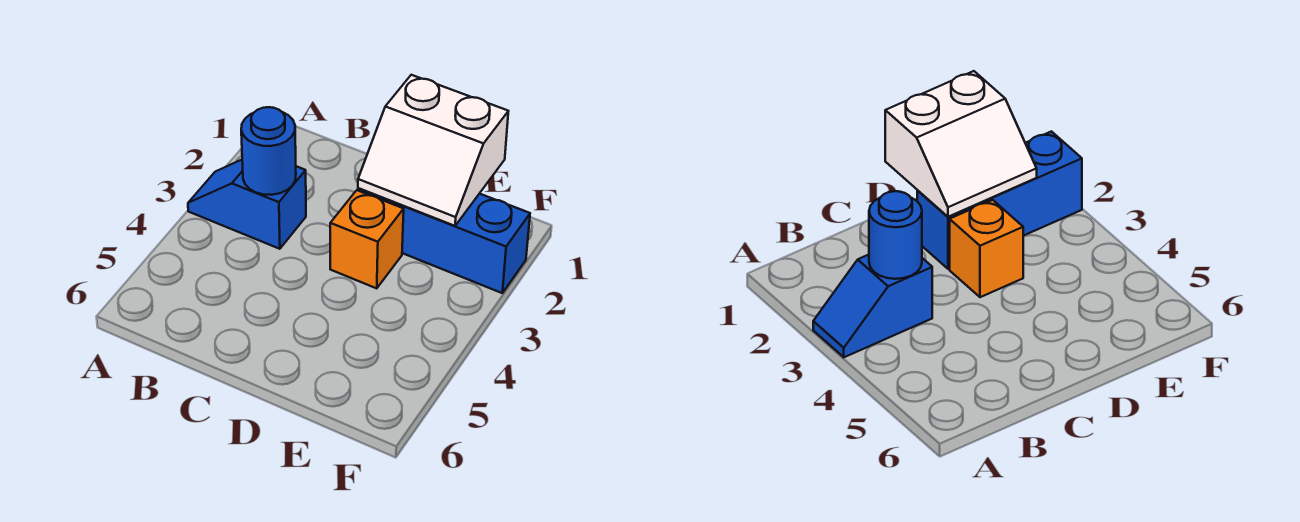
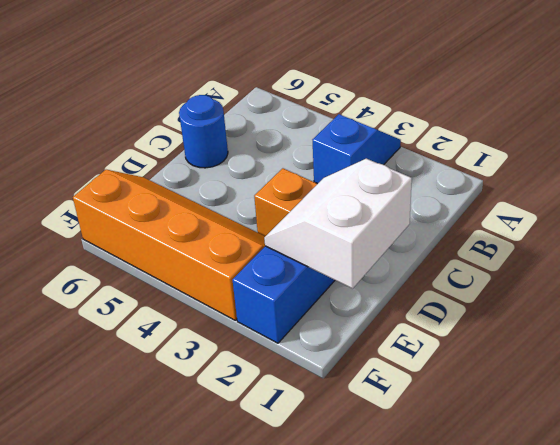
blue 1x1 round brick [241,107,296,195] -> blue 1x1 round brick moved to [179,95,228,168]
none -> orange 2x4 slope [73,170,265,320]

